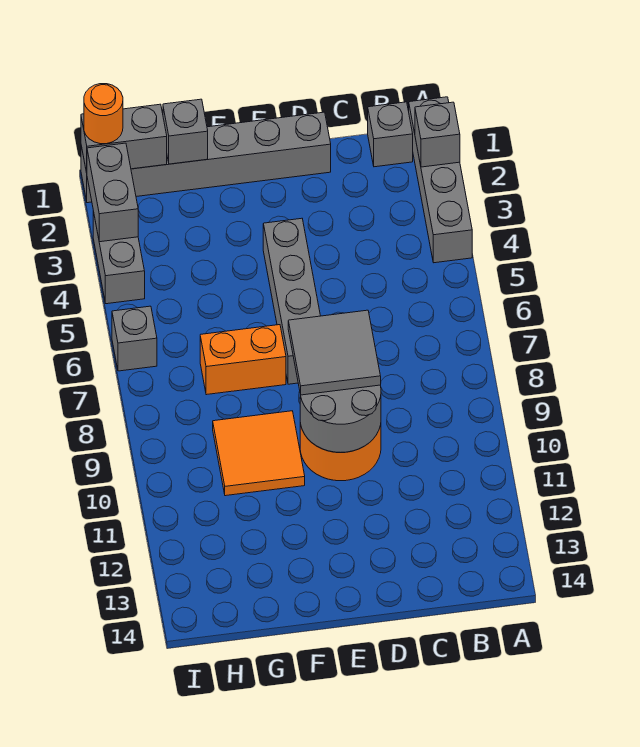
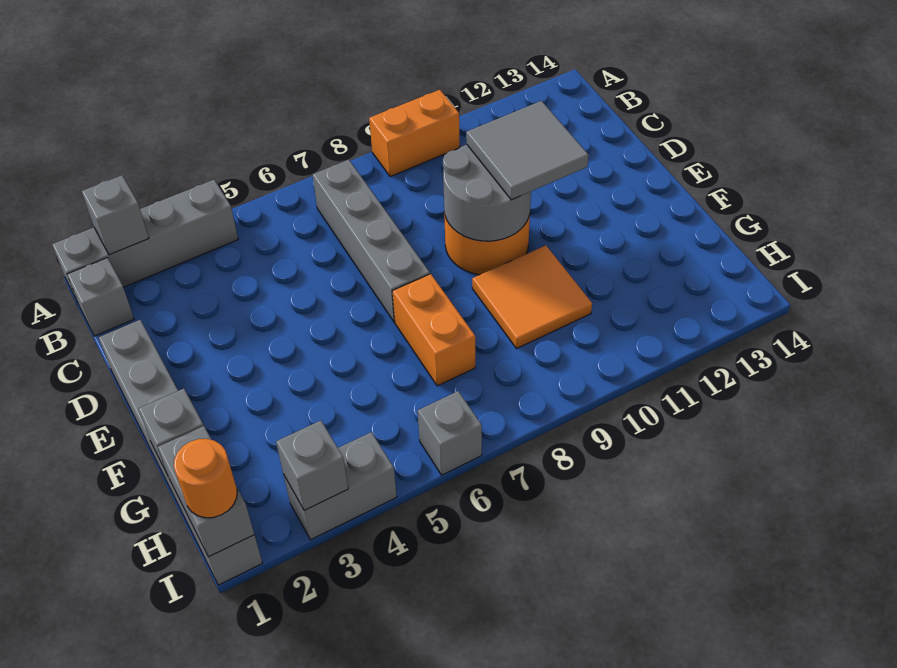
none -> orange 1x2 brick [369,90,460,177]
grey 2x2 tile [288,310,381,395] -> grey 2x2 tile moved to [466,101,589,200]
grey 1x4 brick [263,218,320,384] -> grey 1x4 brick turned to [313,160,430,322]
grey 1x2 brick [87,143,138,242] -> grey 1x1 brick [276,421,348,511]

